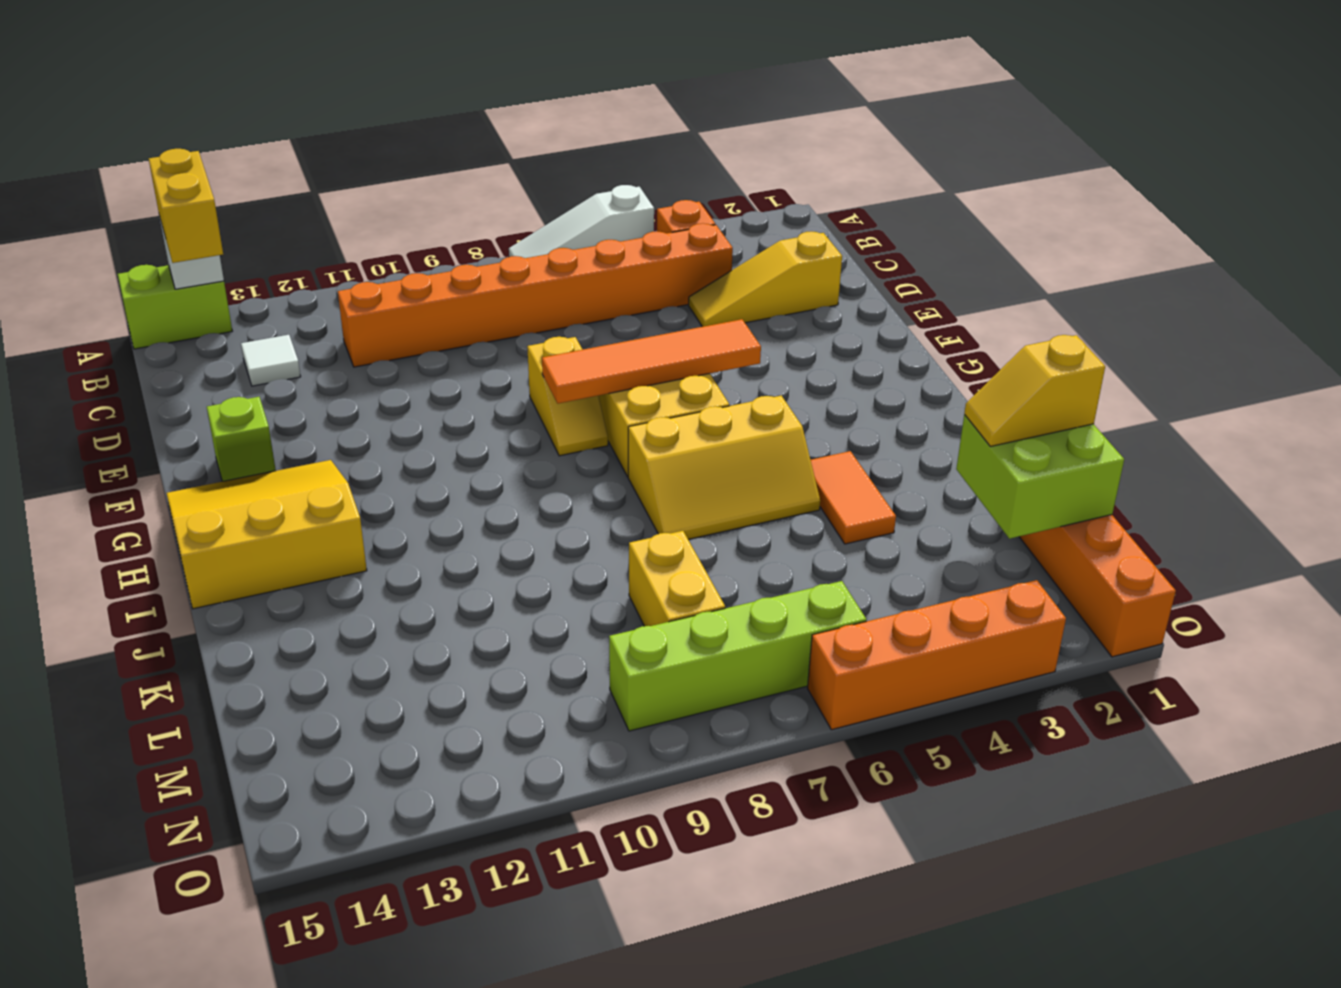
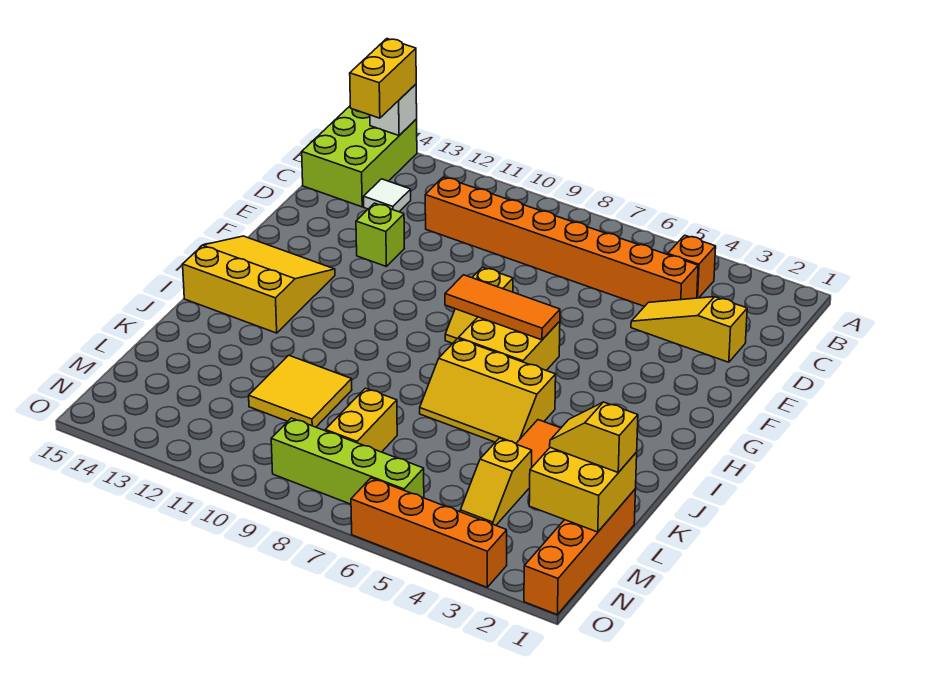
white 1x3 slope [509,185,654,258] -> none
lime 1x2 brick [118,265,232,349] -> lime 2x3 brick [302,106,417,207]
lime 1x1 brick [207,397,276,481] -> lime 1x1 brick moved to [356,203,405,266]
orange 1x4 tile [542,319,761,404] -> orange 1x3 tile [445,275,560,340]
none -> yellow 2x2 tile [249,355,352,427]
lime 2x2 brick [956,415,1124,539] -> yellow 2x2 brick [529,448,637,532]
none -> yellow 1x2 slope [460,438,532,525]

